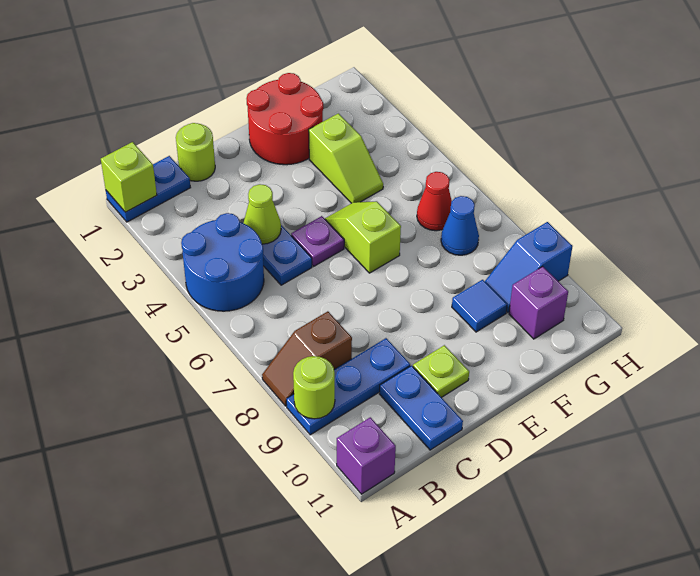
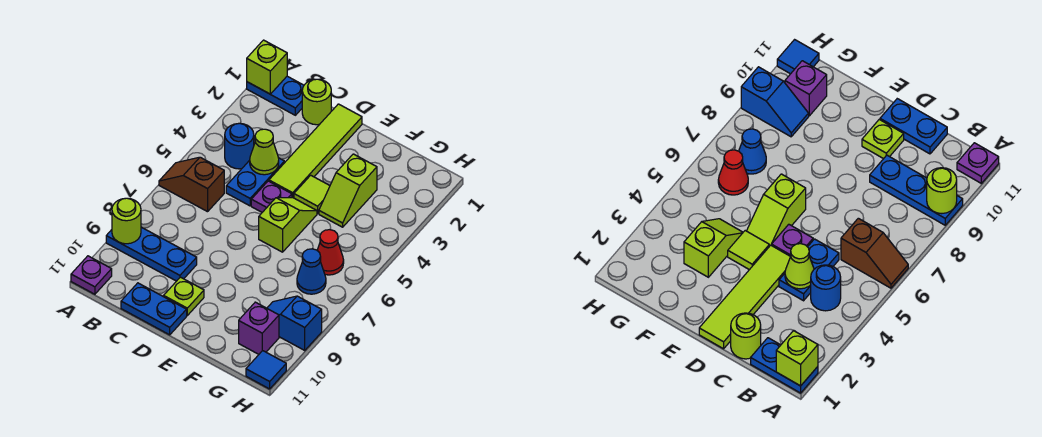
blue 2x2 round brick [181,213,264,311] -> blue 1x1 round brick [225,123,254,169]
brown 1x2 slope [262,311,352,406] -> brown 1x2 slope moved to [159,157,224,212]
purple 1x1 brick [337,417,396,494] -> purple 1x1 plate [71,256,112,294]
blue 1x2 plate [379,366,463,450] -> blue 1x2 plate turned to [121,283,187,335]
none -> lime 1x4 tile [269,104,362,198]
red 2x2 round brick [246,73,323,165] -> none
none -> lime 1x1 tile [294,175,330,214]
blue 1x1 tile [452,280,507,332] -> blue 1x1 tile moved to [246,351,286,389]

